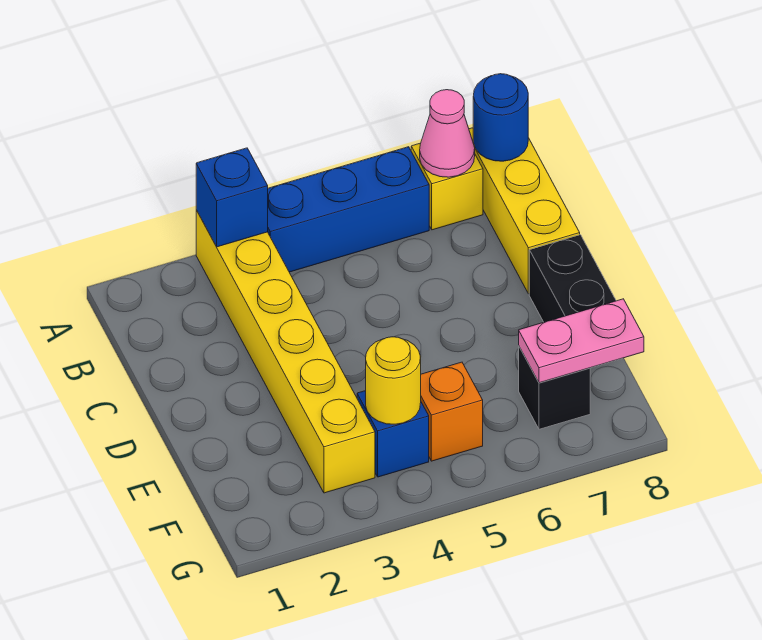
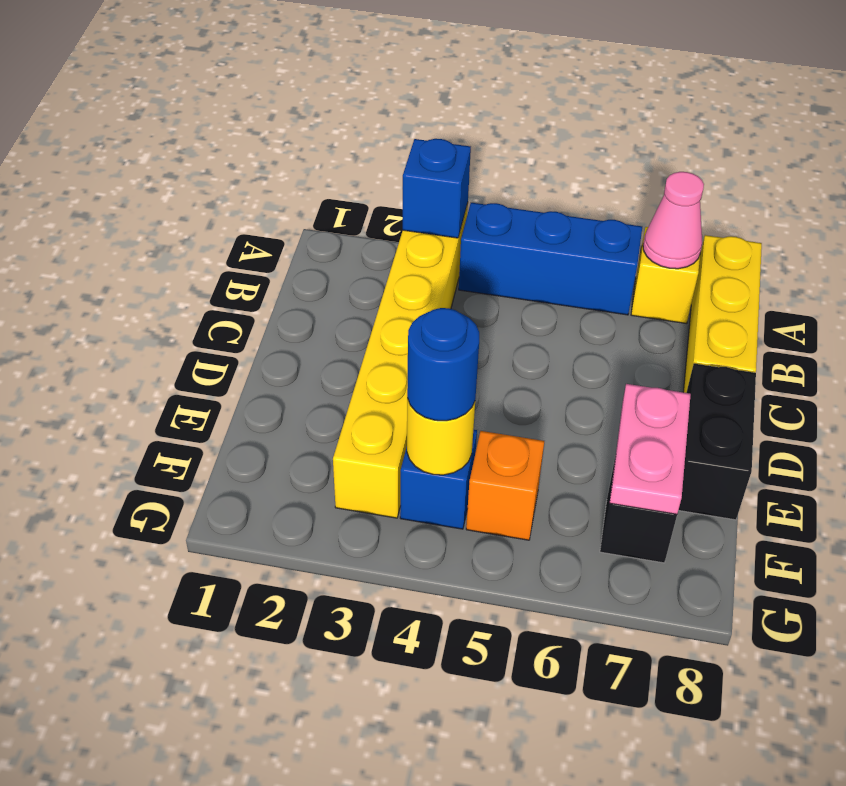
blue 1x1 round brick [473,74,528,161] -> blue 1x1 round brick moved to [407,308,479,421]
pink 1x2 plate [519,299,644,383] -> pink 1x2 plate turned to [610,384,691,514]

